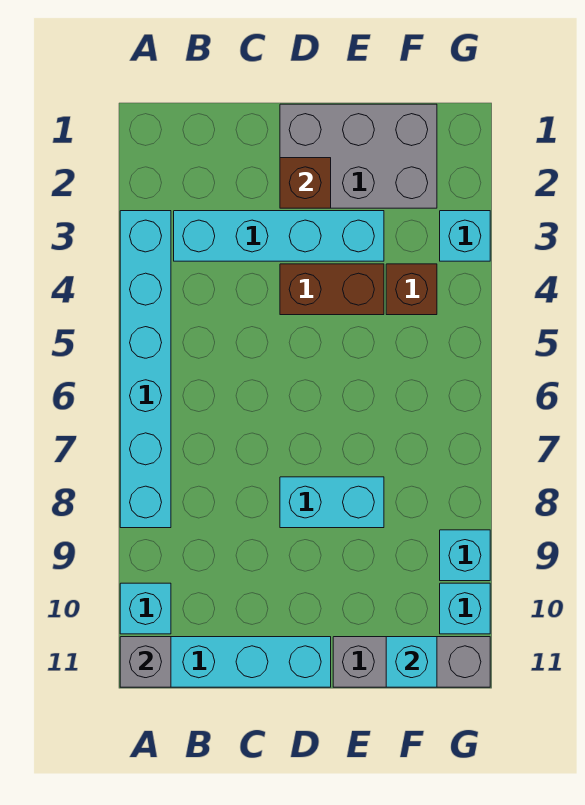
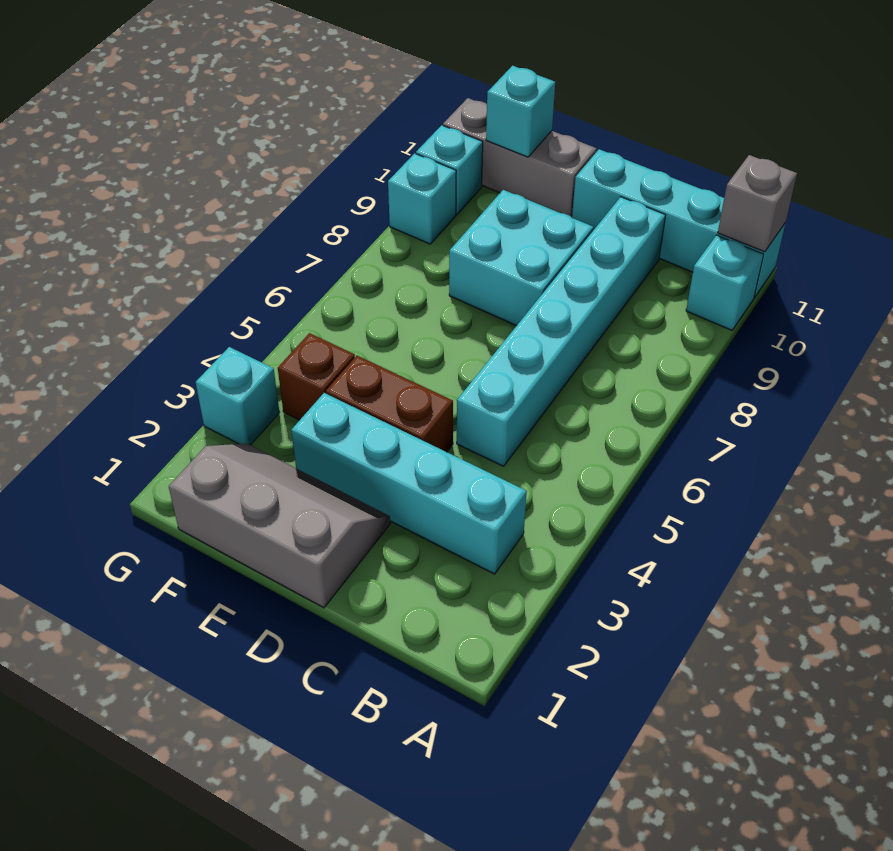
cyan 1x6 brick [120,211,171,528] -> cyan 1x6 brick moved to [457,197,666,466]
grey 2x3 brick [280,104,437,208] -> grey 2x3 slope [169,443,390,608]
brown 1x1 brick [280,158,331,208] -> none
cyan 1x2 brick [280,477,384,528] -> cyan 2x2 brick [449,190,593,326]

